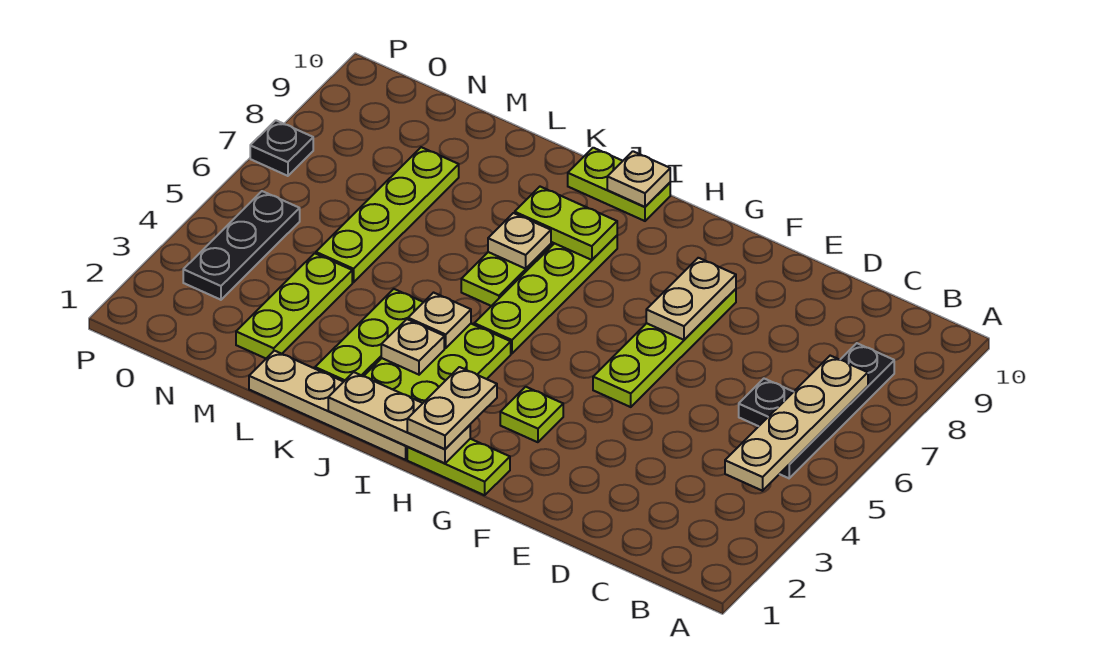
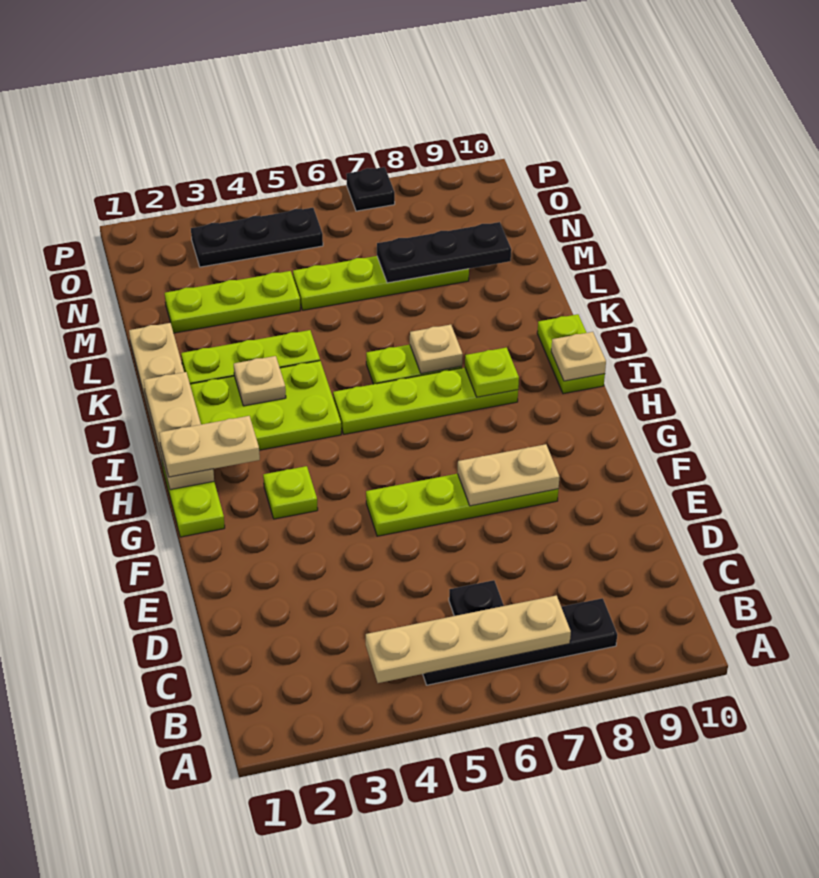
lime 1x2 plate [515,187,617,260] -> lime 1x1 plate [465,347,519,397]
tan 1x1 plate [408,293,471,348] -> none
none -> black 1x3 plate [377,222,511,283]

